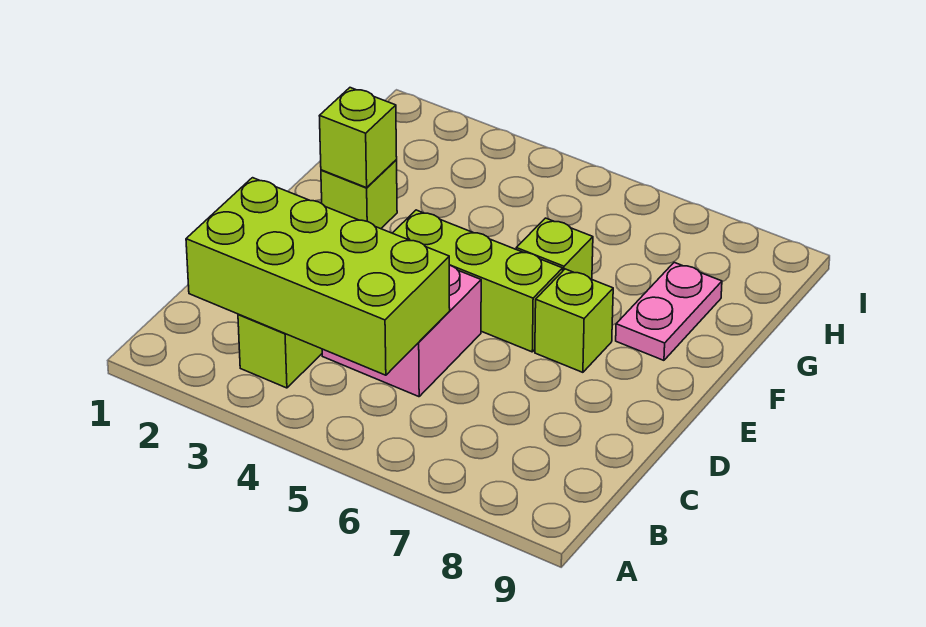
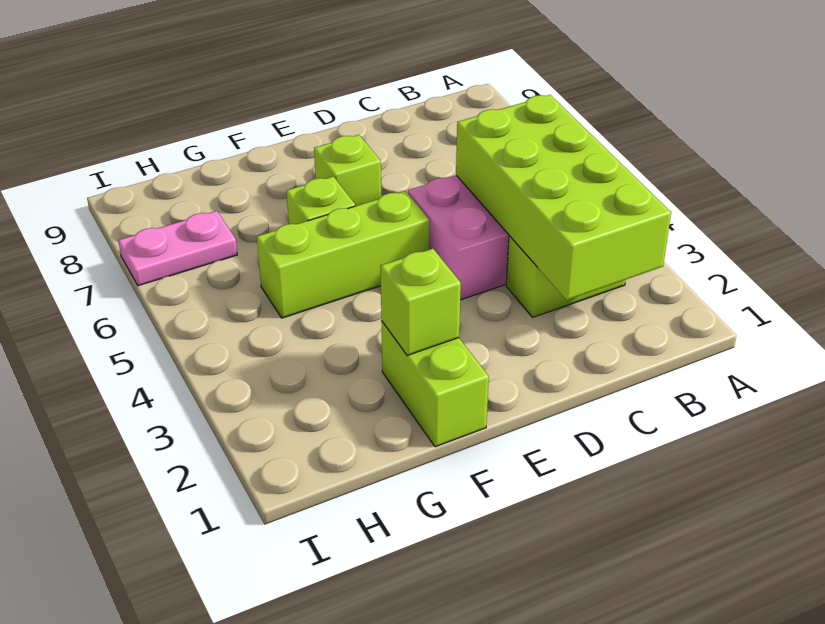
lime 1x3 brick [393,210,563,352] -> lime 1x3 brick turned to [257,191,429,318]
lime 1x1 brick [321,160,397,229] -> lime 1x2 brick [381,321,489,447]
pink 1x2 plate [616,262,722,360] -> pink 1x2 plate moved to [118,211,237,286]

